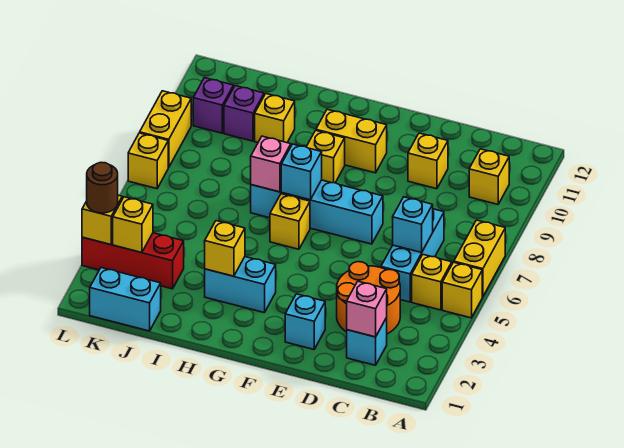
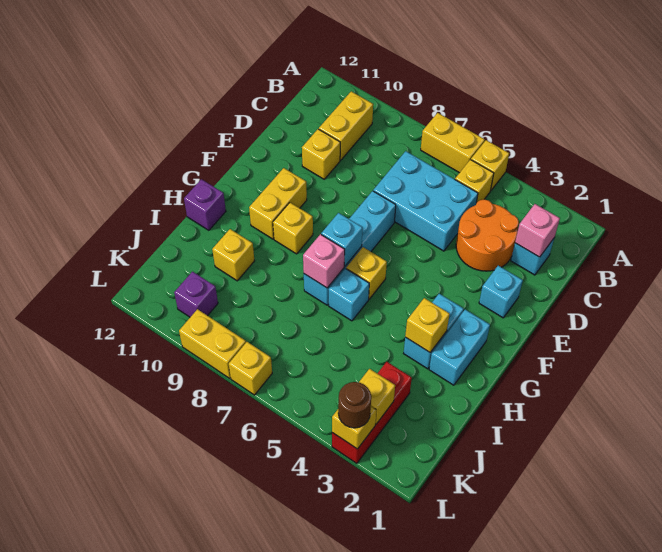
yellow 1x1 brick [469,149,509,204] -> yellow 1x2 brick [319,91,373,160]
cyan 1x3 brick [381,209,444,302] -> cyan 2x3 brick [373,151,478,251]
cyan 1x1 brick [393,197,433,252] -> cyan 1x1 brick moved to [329,269,369,321]
cyan 1x2 brick [90,268,161,331] -> cyan 1x2 brick moved to [429,309,490,385]
purple 1x1 brick [224,86,264,141] -> purple 1x1 brick moved to [184,179,226,230]

